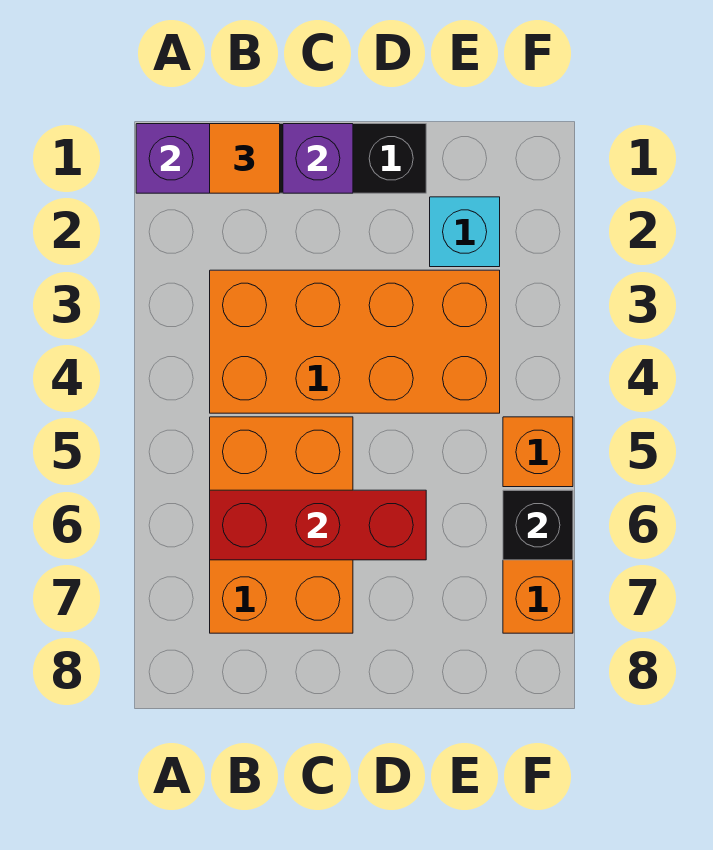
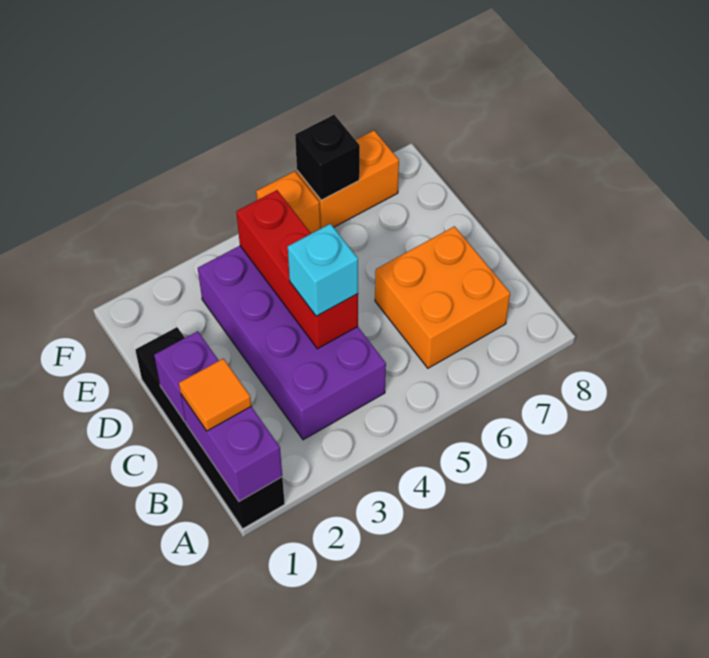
orange 2x4 brick [210,270,500,413] -> purple 2x4 brick [198,246,386,440]
orange 2x3 brick [210,417,353,633] -> orange 2x2 brick [375,226,510,368]
red 1x3 brick [210,490,426,560] -> red 1x3 brick moved to [236,190,358,349]
cyan 1x1 brick [430,197,500,267] -> cyan 1x1 brick moved to [288,224,358,316]

